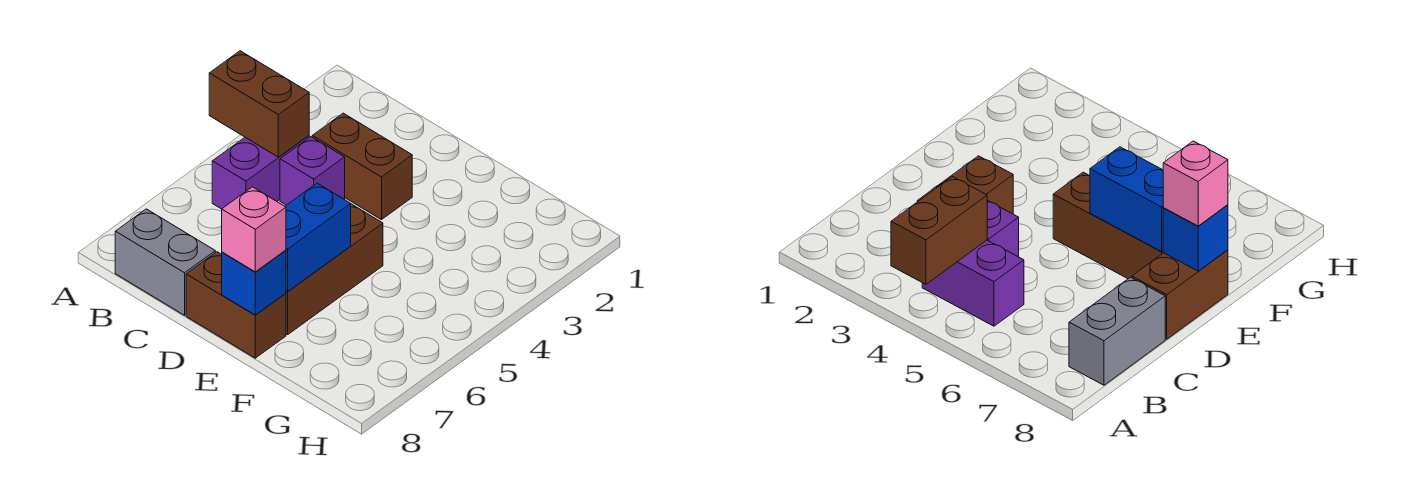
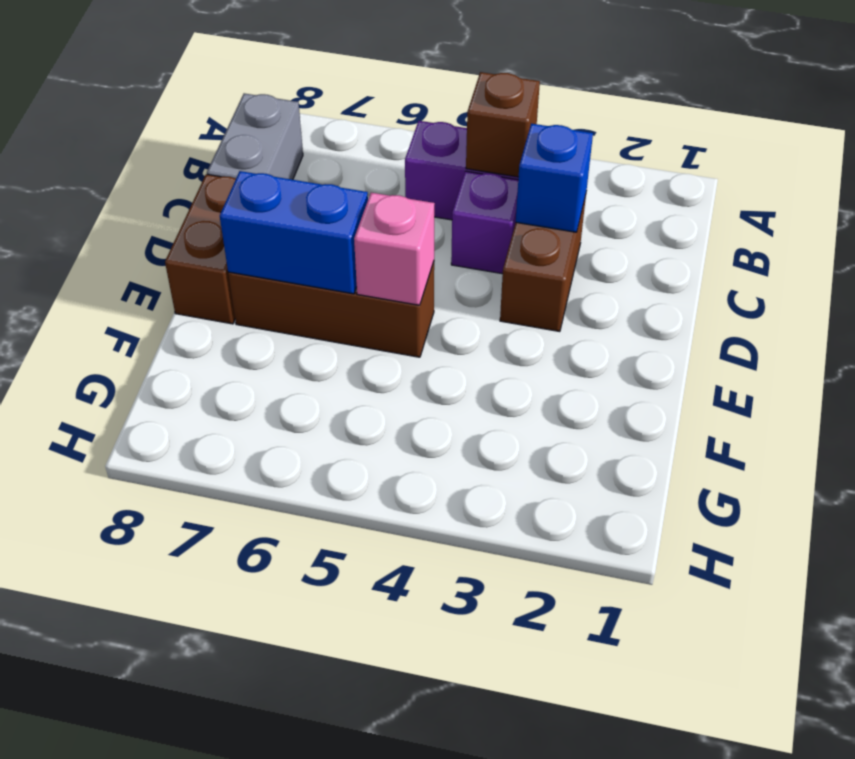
brown 1x2 brick [209,51,309,157] -> brown 1x1 brick [466,72,540,177]
blue 1x1 brick [222,250,286,315] -> blue 1x1 brick moved to [516,124,593,232]
pink 1x1 brick [222,187,286,272] -> pink 1x1 brick moved to [354,193,435,305]

